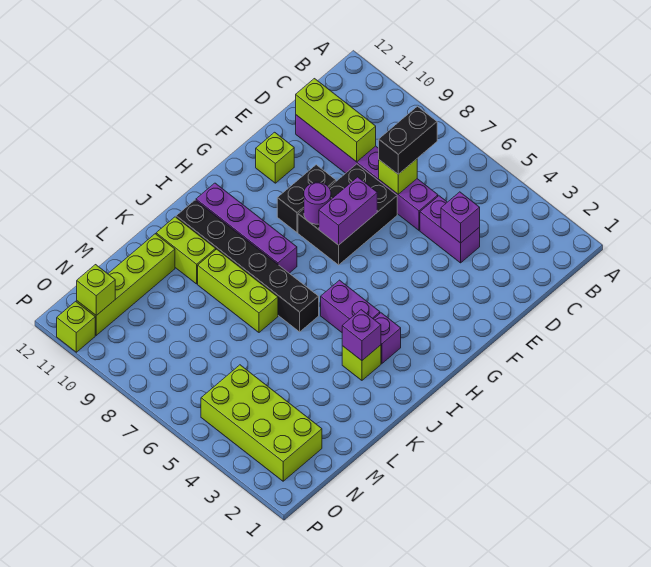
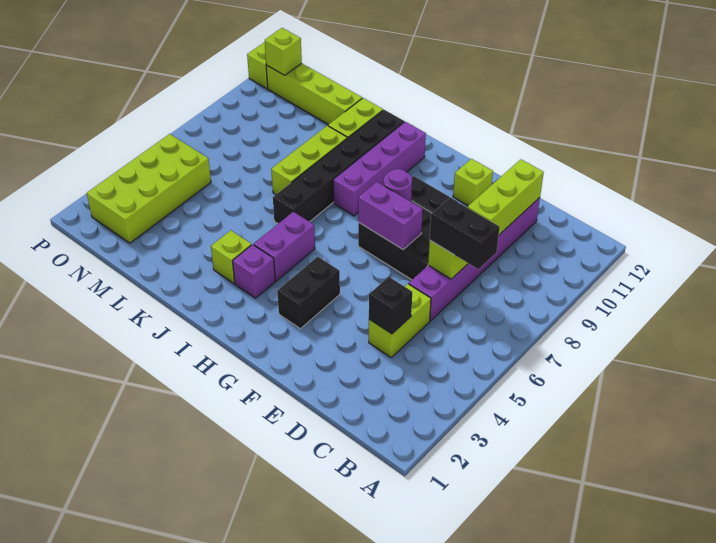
purple 1x2 brick [420,196,480,263] -> lime 1x2 brick [369,284,431,357]
purple 1x1 brick [441,192,480,243] -> black 1x1 brick [369,277,412,334]
none -> black 1x2 brick [277,257,340,329]
purple 1x1 brick [342,310,381,361] -> none

